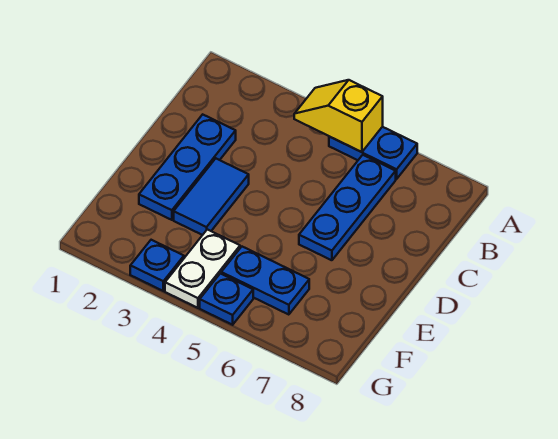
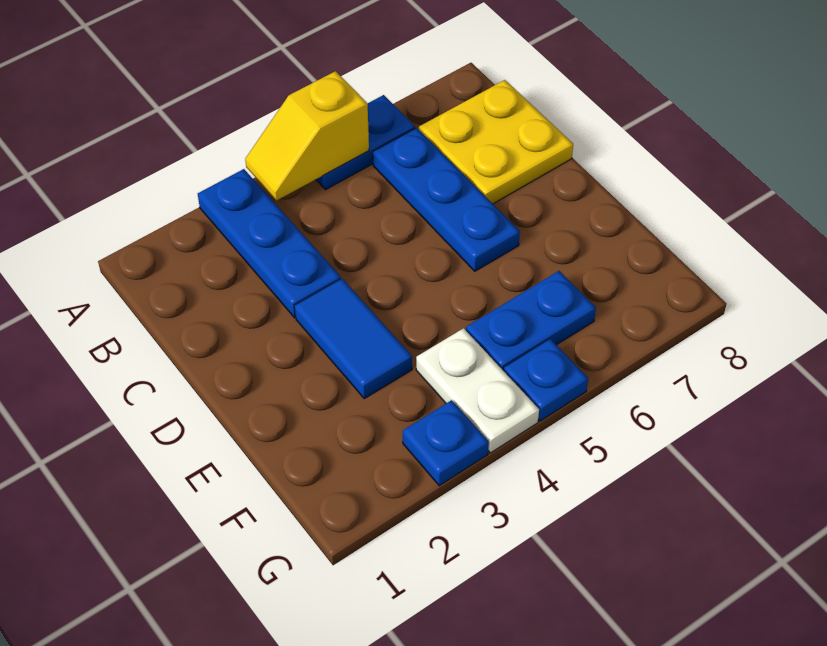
none -> yellow 2x2 plate [419,80,573,204]
blue 1x3 plate [139,114,236,220] -> blue 1x3 plate moved to [198,169,341,318]

